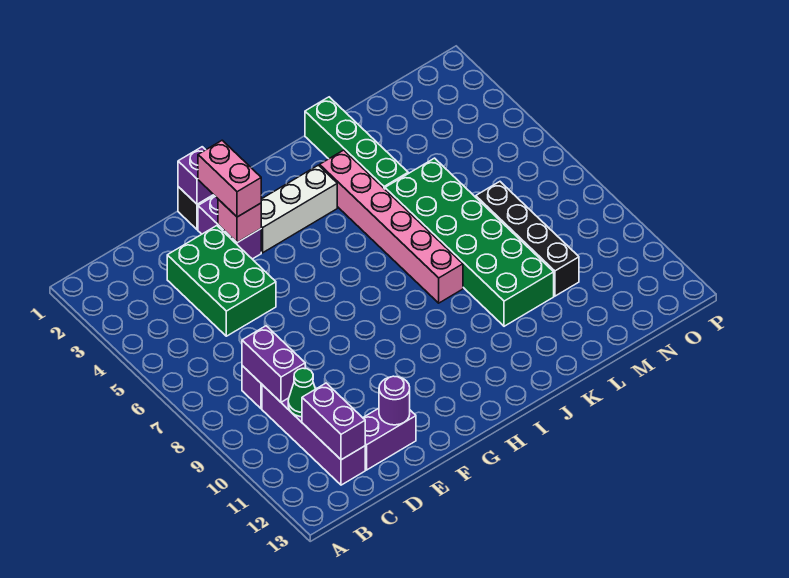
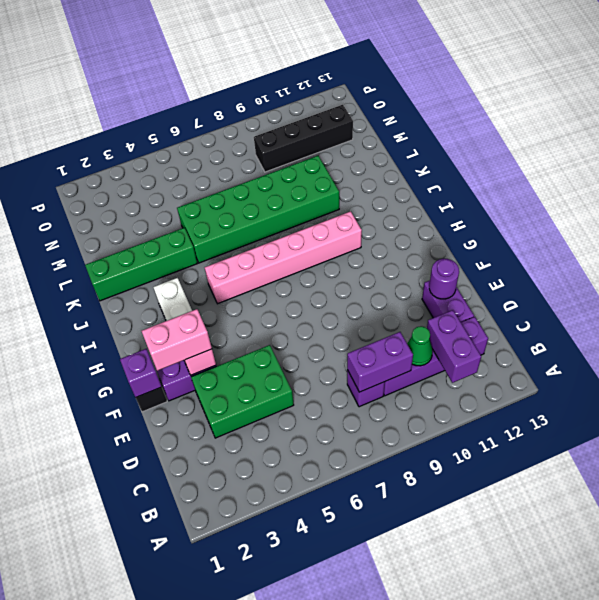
purple 1x2 brick [302,383,365,460] -> purple 1x2 brick turned to [427,310,481,383]
pink 1x6 brick [320,150,463,303] -> pink 1x6 brick moved to [205,211,362,304]
black 1x4 brick [476,182,579,296] -> black 1x4 brick moved to [254,105,353,172]

